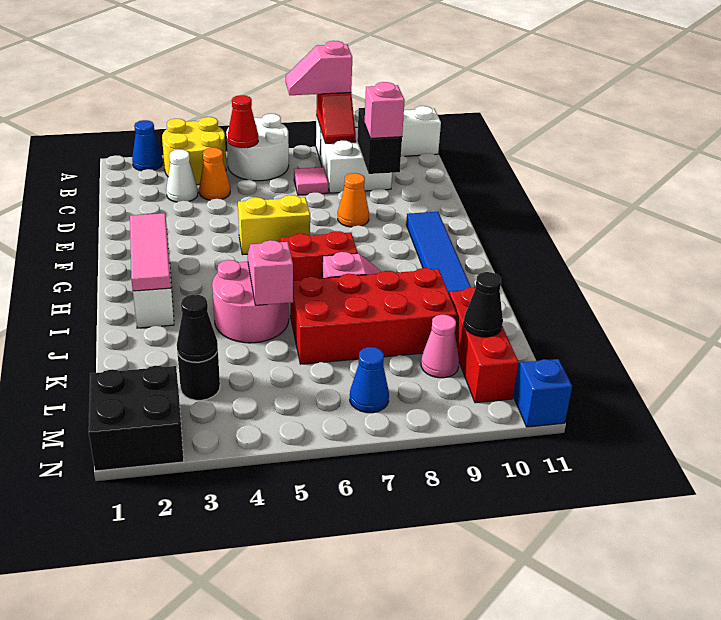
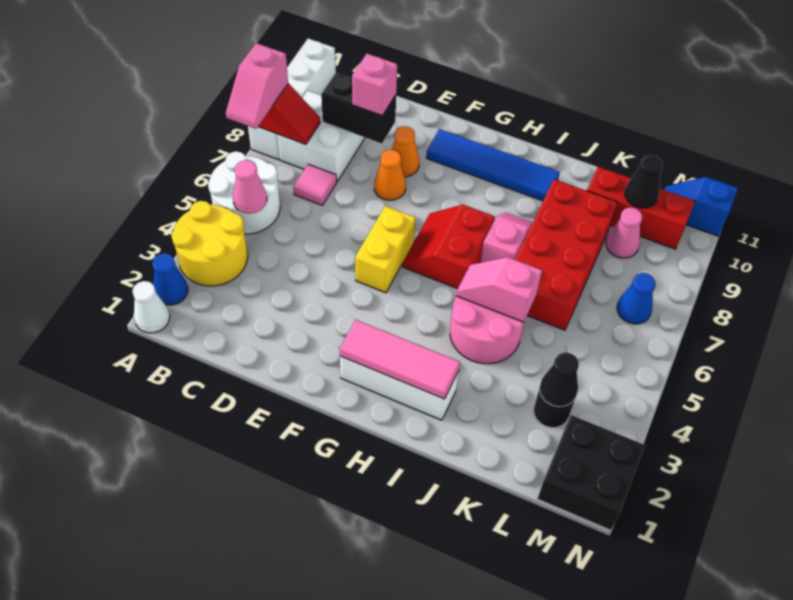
red 1x1 cone [228,95,258,148] -> pink 1x1 cone [233,160,267,214]
white 1x1 cone [166,150,198,202] -> white 1x1 cone moved to [132,281,170,333]
orange 1x1 cone [199,148,230,200] -> orange 1x1 cone moved to [392,126,419,177]

